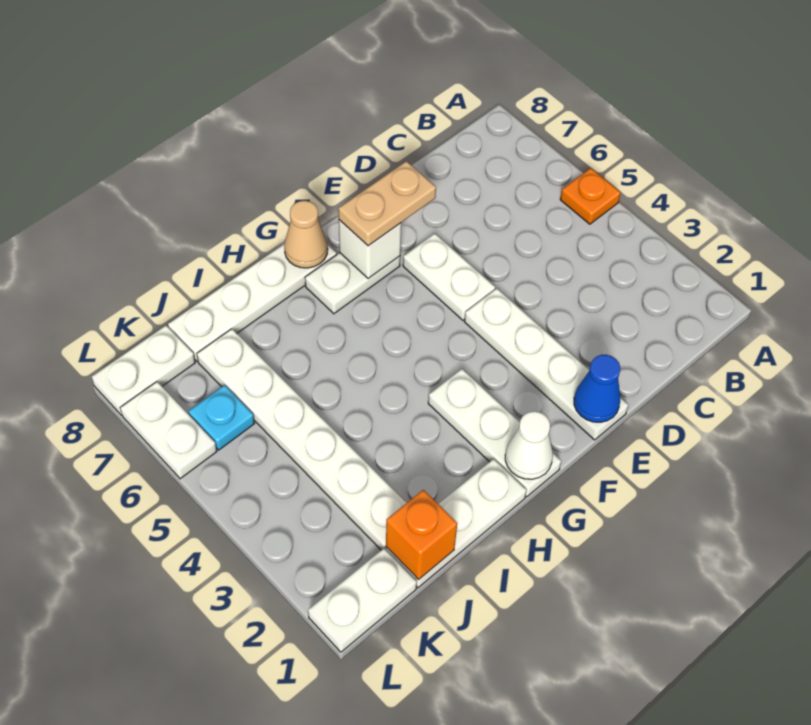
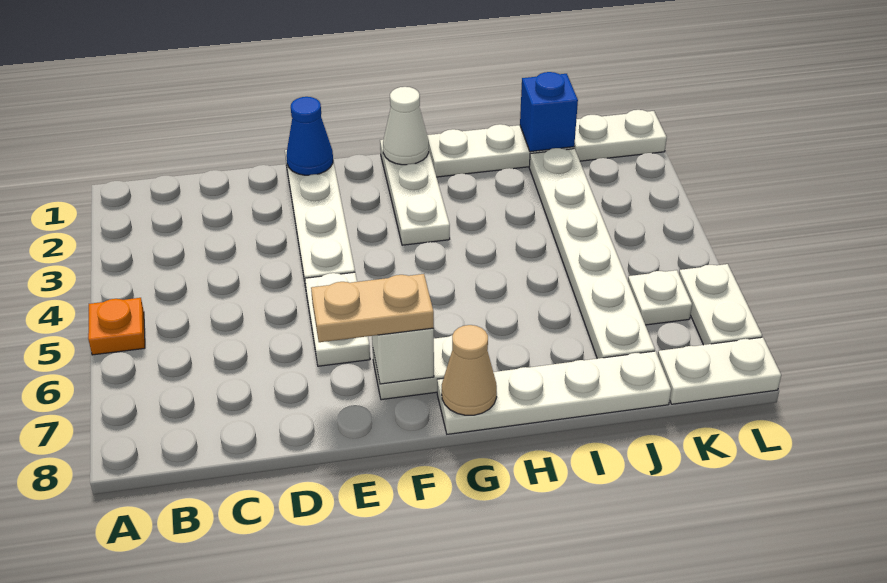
orange 1x1 brick [386,490,457,580] -> blue 1x1 brick [520,72,578,152]
cyan 1x1 plate [189,385,254,450] -> white 1x1 plate [628,270,692,325]

